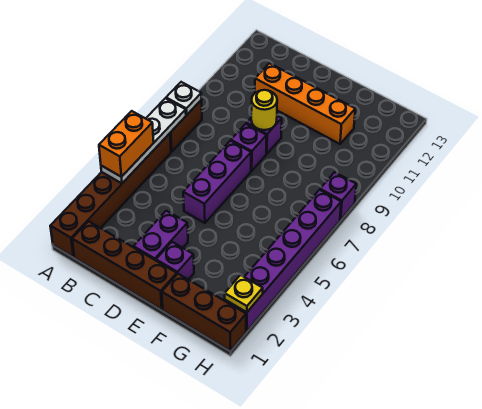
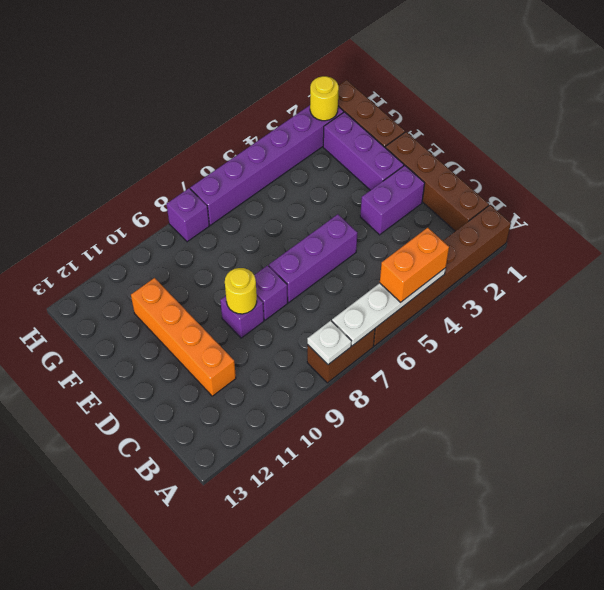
purple 1x1 brick [156,242,194,280] -> purple 1x3 brick [323,112,404,190]
yellow 1x1 plate [225,275,263,312] -> yellow 1x1 round brick [310,76,339,121]

